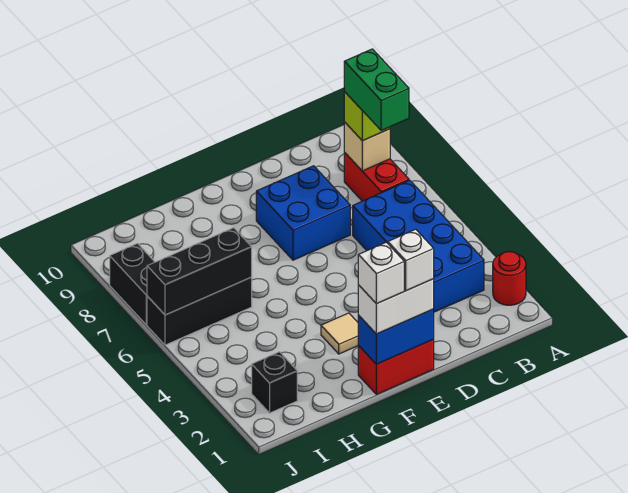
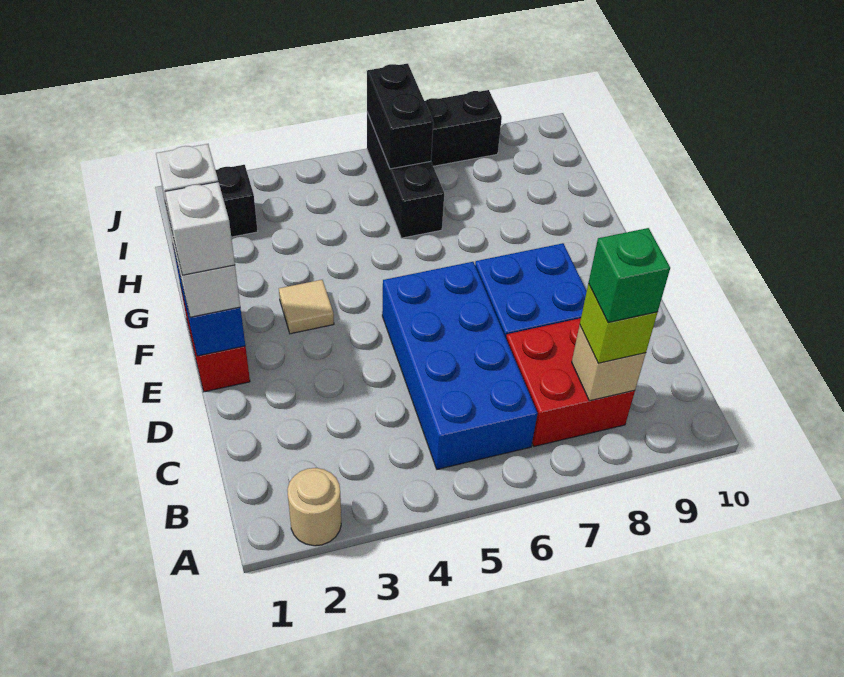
red 1x1 round brick [493,252,526,305] -> tan 1x1 round brick [287,468,341,546]
blue 2x4 brick [353,180,484,312] -> blue 2x4 brick turned to [382,262,538,469]
red 1x2 brick [344,152,409,201] -> red 2x2 brick [506,318,635,446]
green 1x2 brick [344,49,409,130] -> green 1x1 brick [589,228,670,323]
black 1x3 brick [147,228,252,315] -> black 1x2 brick [367,64,433,169]

